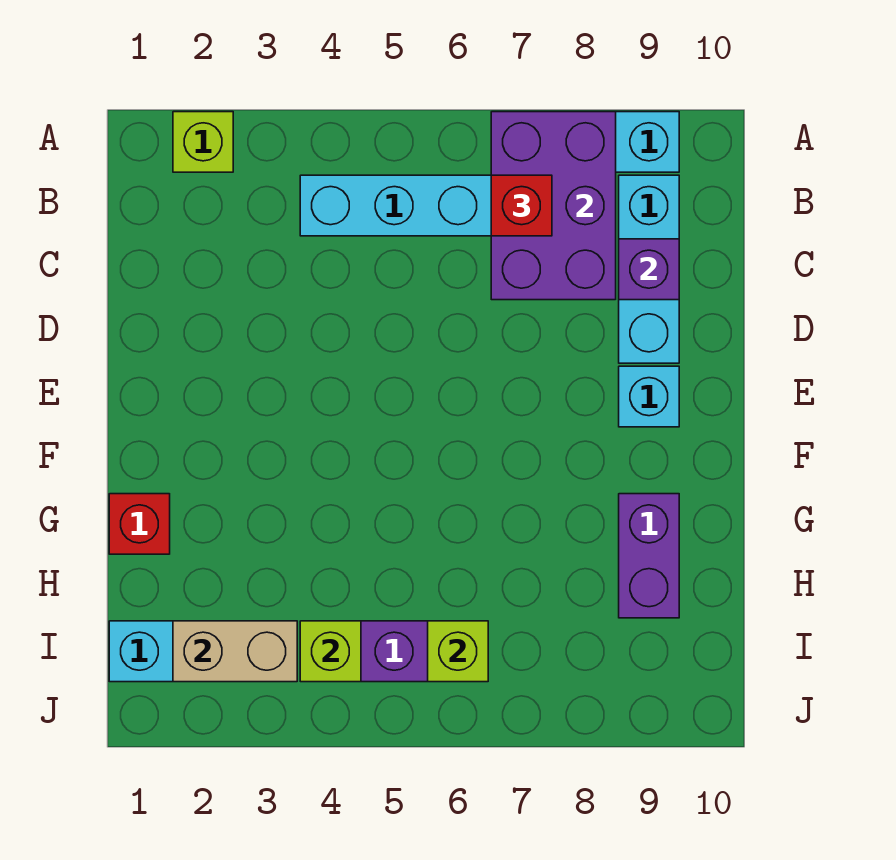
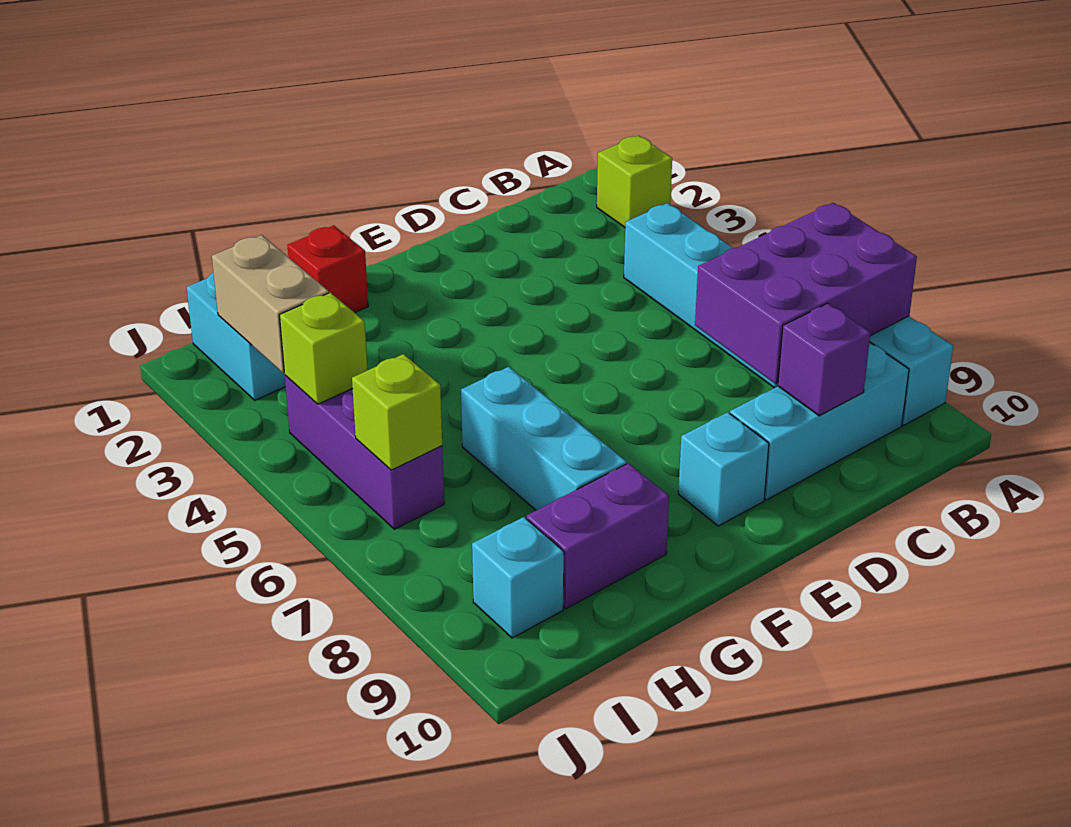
red 1x1 brick [491,175,552,236] -> none
none -> cyan 1x3 brick [461,367,627,510]
none -> cyan 1x1 brick [472,517,564,638]

